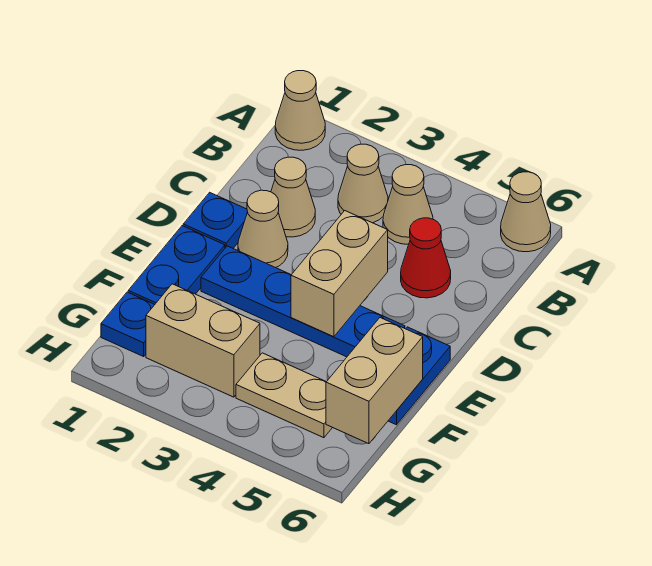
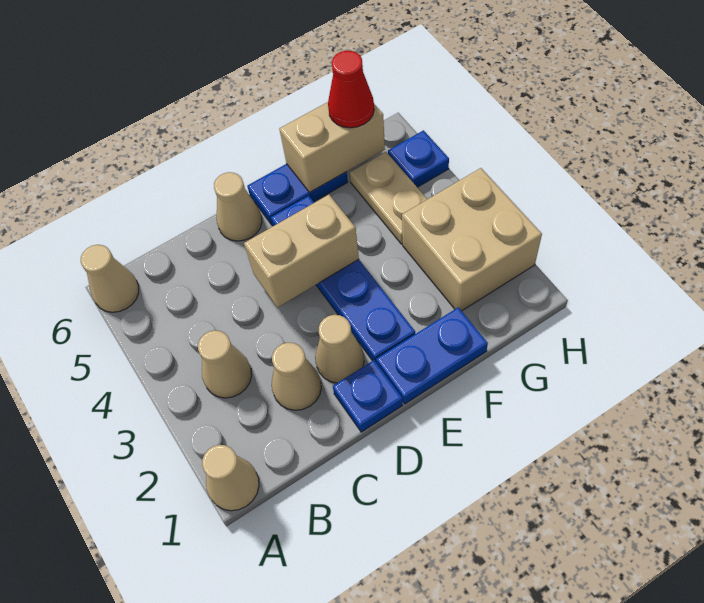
tan 1x1 cone [383,165,433,244] -> tan 1x1 cone moved to [214,172,262,241]
red 1x1 cone [401,218,451,298] -> red 1x1 cone moved to [328,51,374,128]
blue 1x1 plate [101,292,155,356] -> blue 1x1 plate moved to [388,130,449,187]
tan 1x2 brick [146,284,260,397] -> tan 2x2 brick [402,168,542,311]

